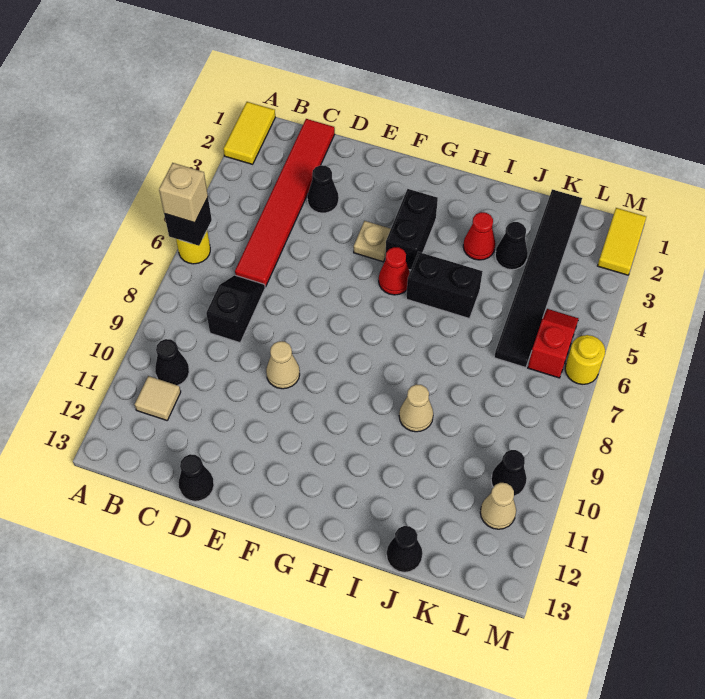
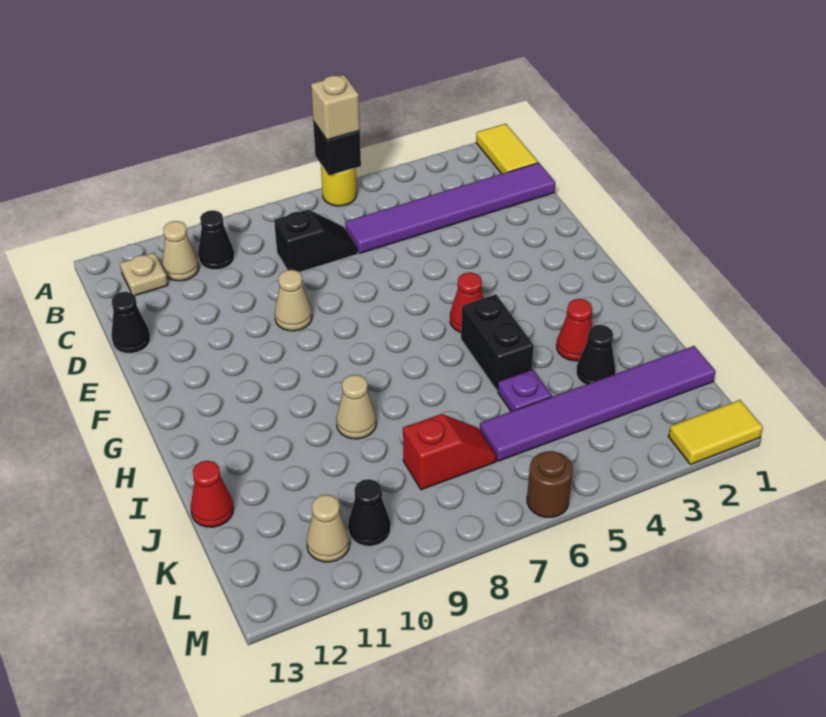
yellow 1x2 tile [223,102,275,164] -> yellow 1x2 tile turned to [476,124,538,174]
tan 1x1 tile [135,376,181,420] -> tan 1x1 cone [162,221,199,281]
red 1x6 tile [235,119,335,287] -> purple 1x6 tile [345,163,555,253]
black 1x1 cone [307,165,339,213] -> none
tan 1x1 plate [354,221,391,262] -> tan 1x1 plate moved to [120,253,168,296]
black 1x2 brick [385,189,438,270] -> none
none -> purple 1x1 plate [498,369,552,411]
black 1x1 cone [387,526,422,572] -> red 1x1 cone [191,461,234,527]
black 1x6 tile [494,189,582,368] -> purple 1x6 tile [480,346,716,461]
red 1x2 slope [528,309,579,378] -> red 1x2 slope moved to [403,414,497,490]
yellow 1x1 round brick [565,335,605,384] -> brown 1x1 round brick [527,451,573,517]

